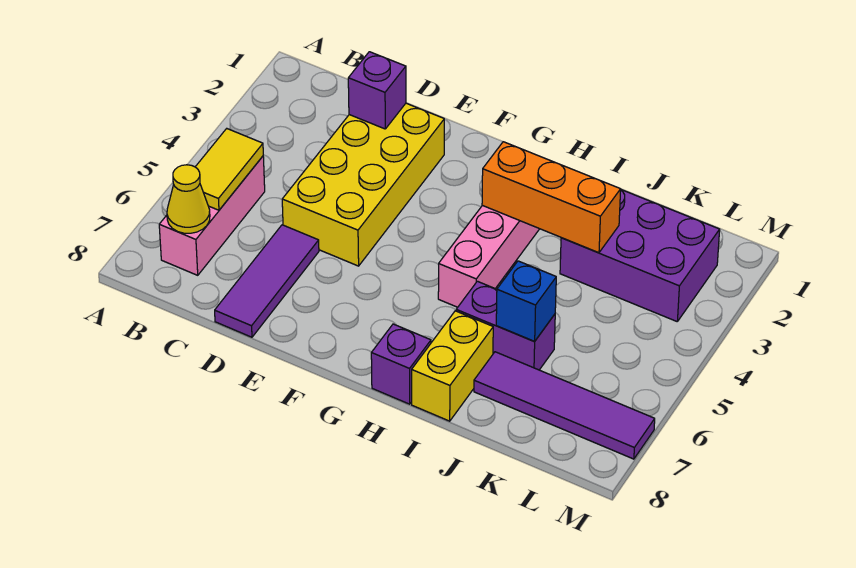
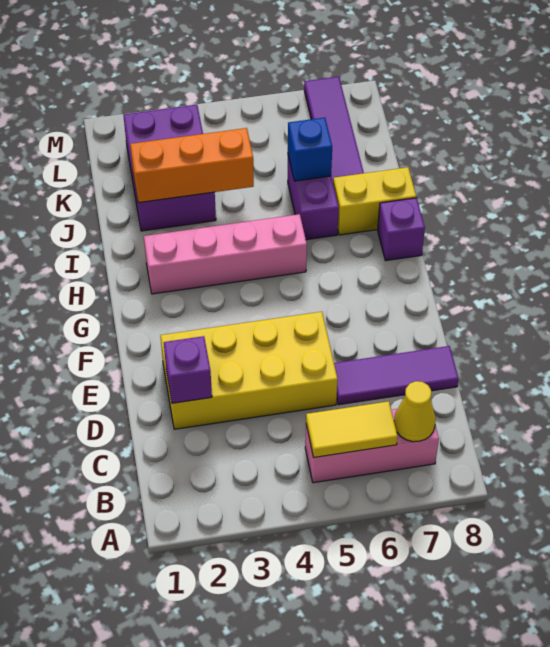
orange 1x3 brick [482,142,621,253] -> orange 1x3 brick turned to [130,128,254,203]

